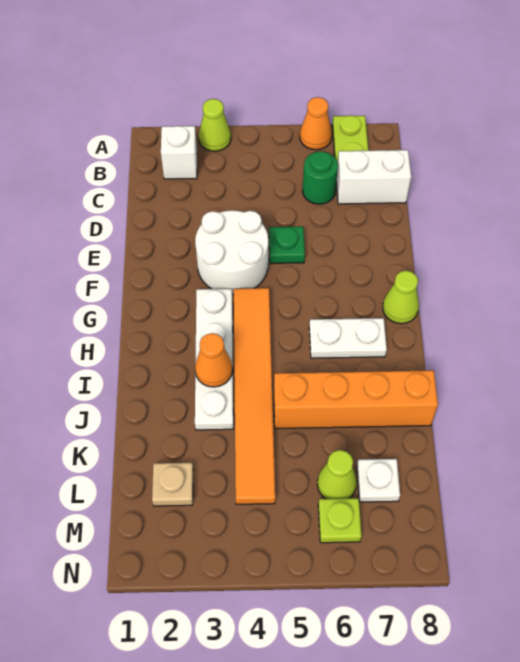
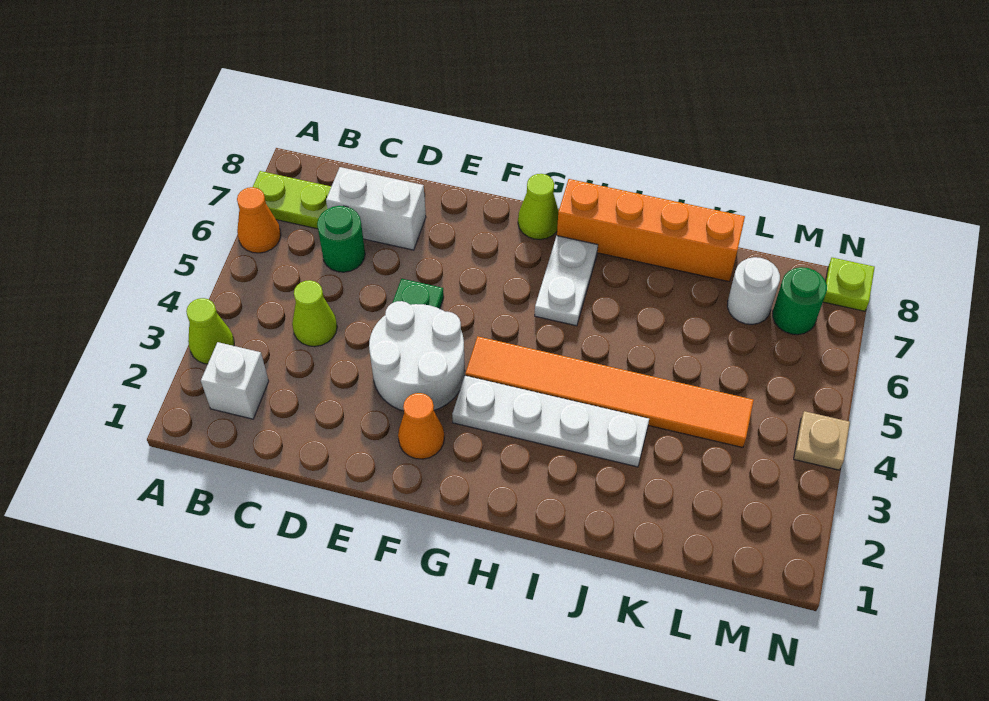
white 1x2 brick [336,150,411,204] -> white 1x2 brick turned to [326,167,426,250]
orange 1x1 cone [195,333,233,387] -> orange 1x1 cone moved to [398,393,444,459]
orange 1x4 brick [274,370,438,429] -> orange 1x4 brick turned to [557,179,745,282]
tan 1x1 plate [152,463,193,506] -> tan 1x1 plate moved to [794,411,850,470]
lime 1x1 cone [317,450,357,499] -> lime 1x1 cone moved to [292,280,337,347]
white 1x1 plate [357,459,400,502] -> white 1x1 round brick [727,257,780,324]
lime 1x1 plate [318,498,362,543] -> lime 1x1 plate moved to [823,258,875,311]
none -> green 1x1 round brick [773,267,827,335]

